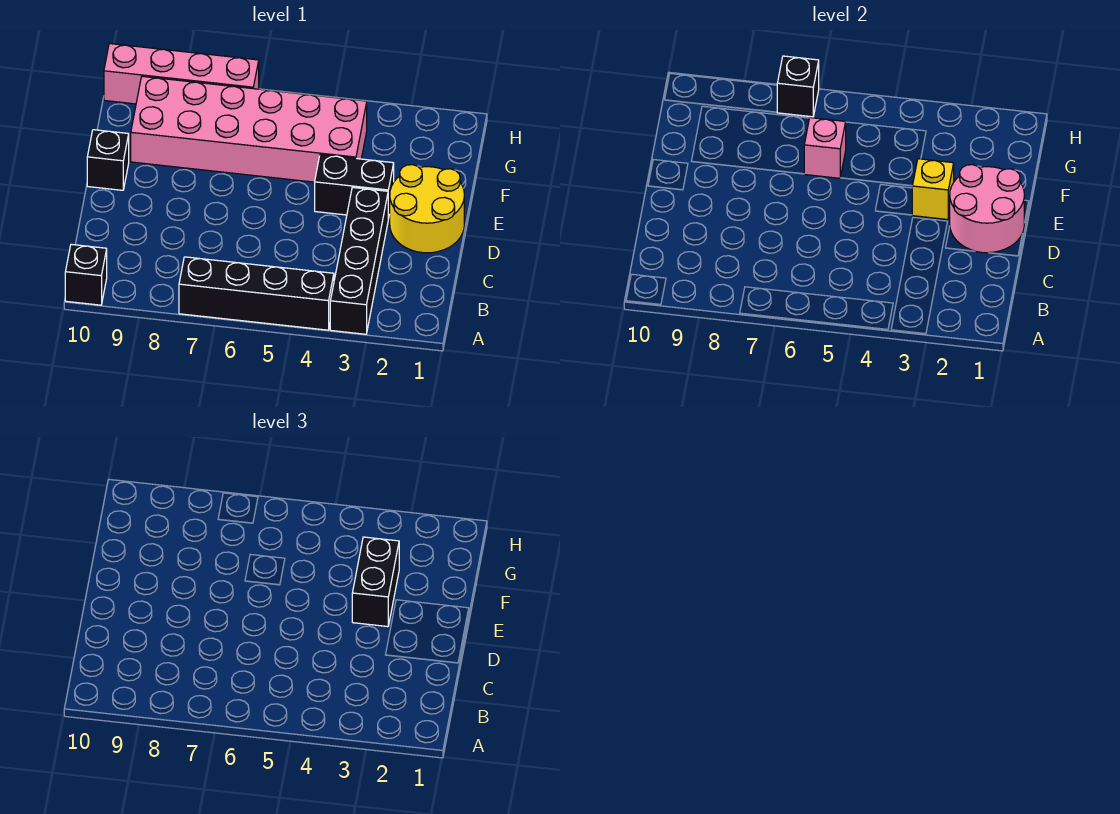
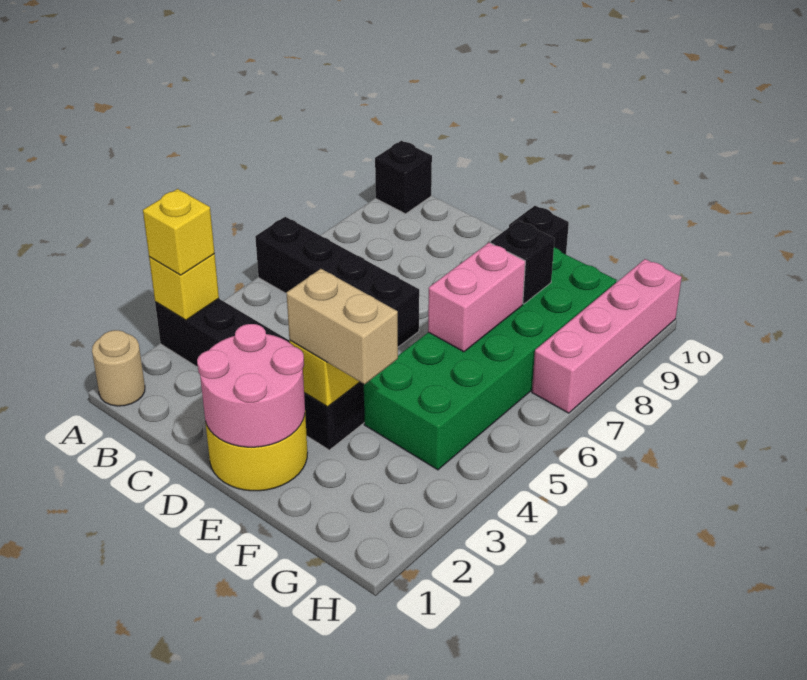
none -> tan 1x1 round brick [92,330,145,406]
none -> yellow 1x1 brick [149,254,219,320]
none -> yellow 1x1 brick [143,189,215,275]
black 1x4 brick [179,257,334,330] -> black 1x4 brick turned to [255,217,419,347]
black 1x2 brick [352,537,399,627] -> tan 1x2 brick [287,269,398,384]
pink 2x6 brick [131,76,367,182] -> green 2x6 brick [363,247,617,470]
pink 1x1 brick [804,118,846,178] -> pink 1x2 brick [428,242,525,352]
black 1x1 brick [777,56,819,117] -> black 1x1 brick moved to [490,221,555,304]

